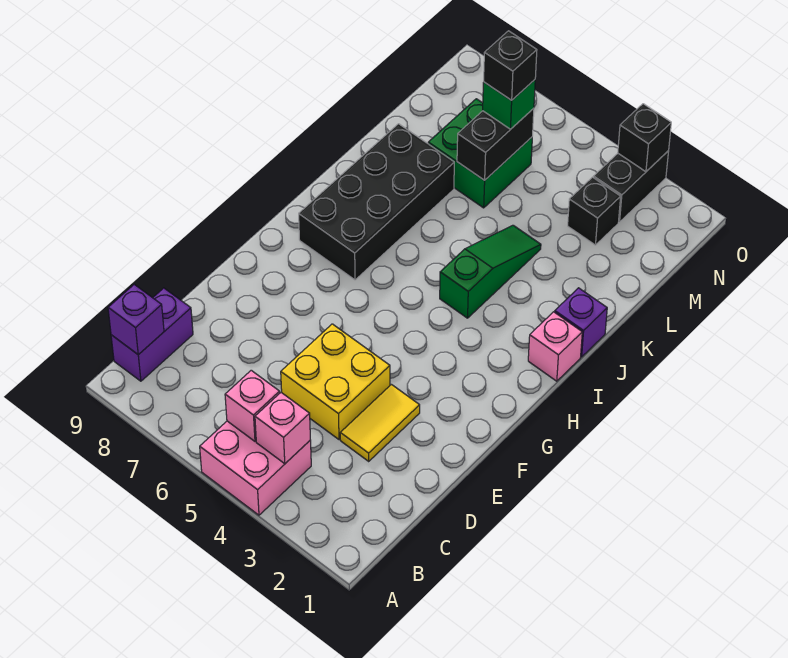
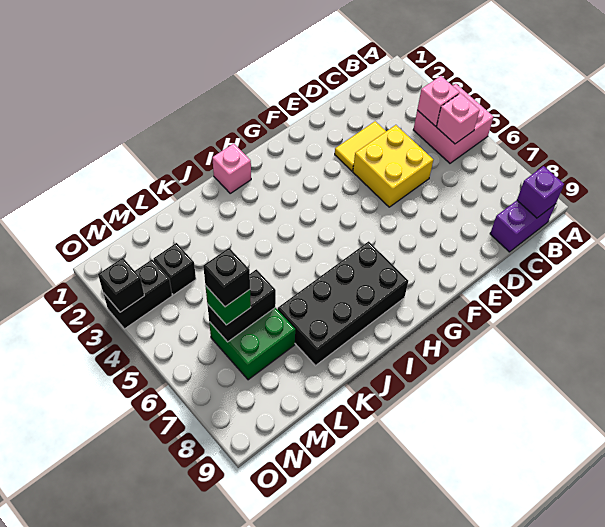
green 1x3 slope [440,225,541,318] -> none
purple 1x1 brick [555,288,607,357] -> none

